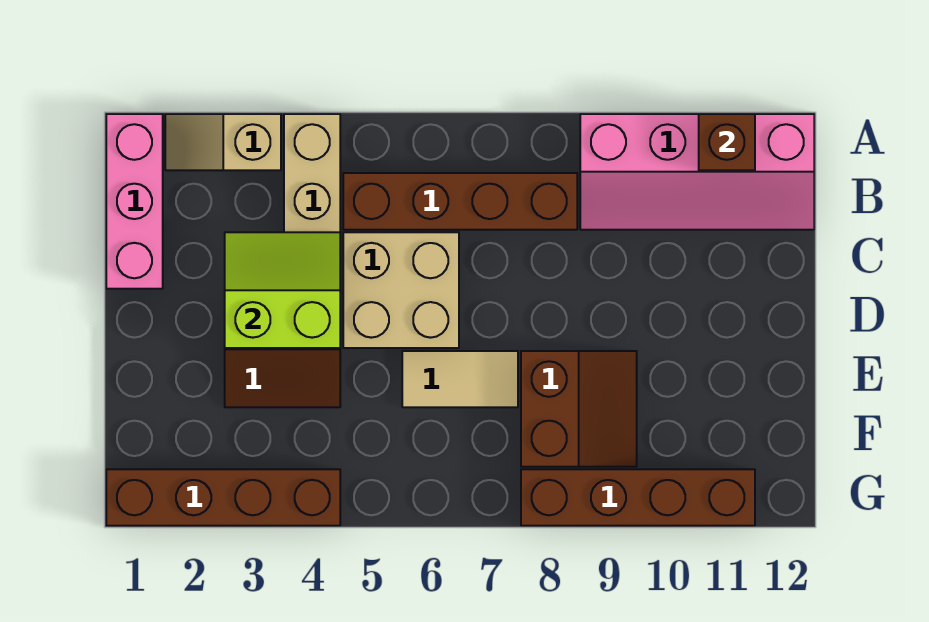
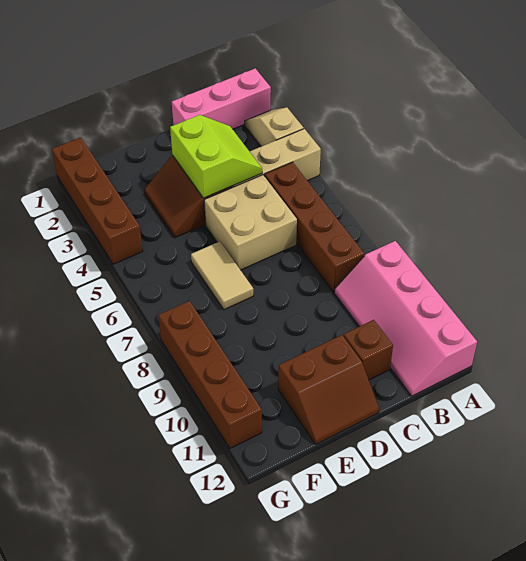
brown 1x1 brick [699,114,755,170] -> brown 1x1 brick moved to [343,320,393,380]
brown 2x2 slope [521,351,637,467] -> brown 2x2 slope moved to [278,335,379,444]

